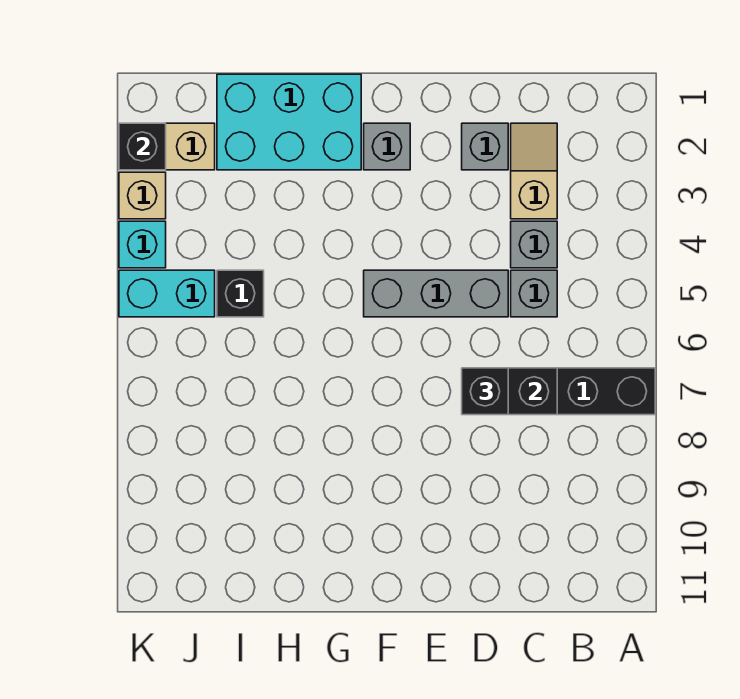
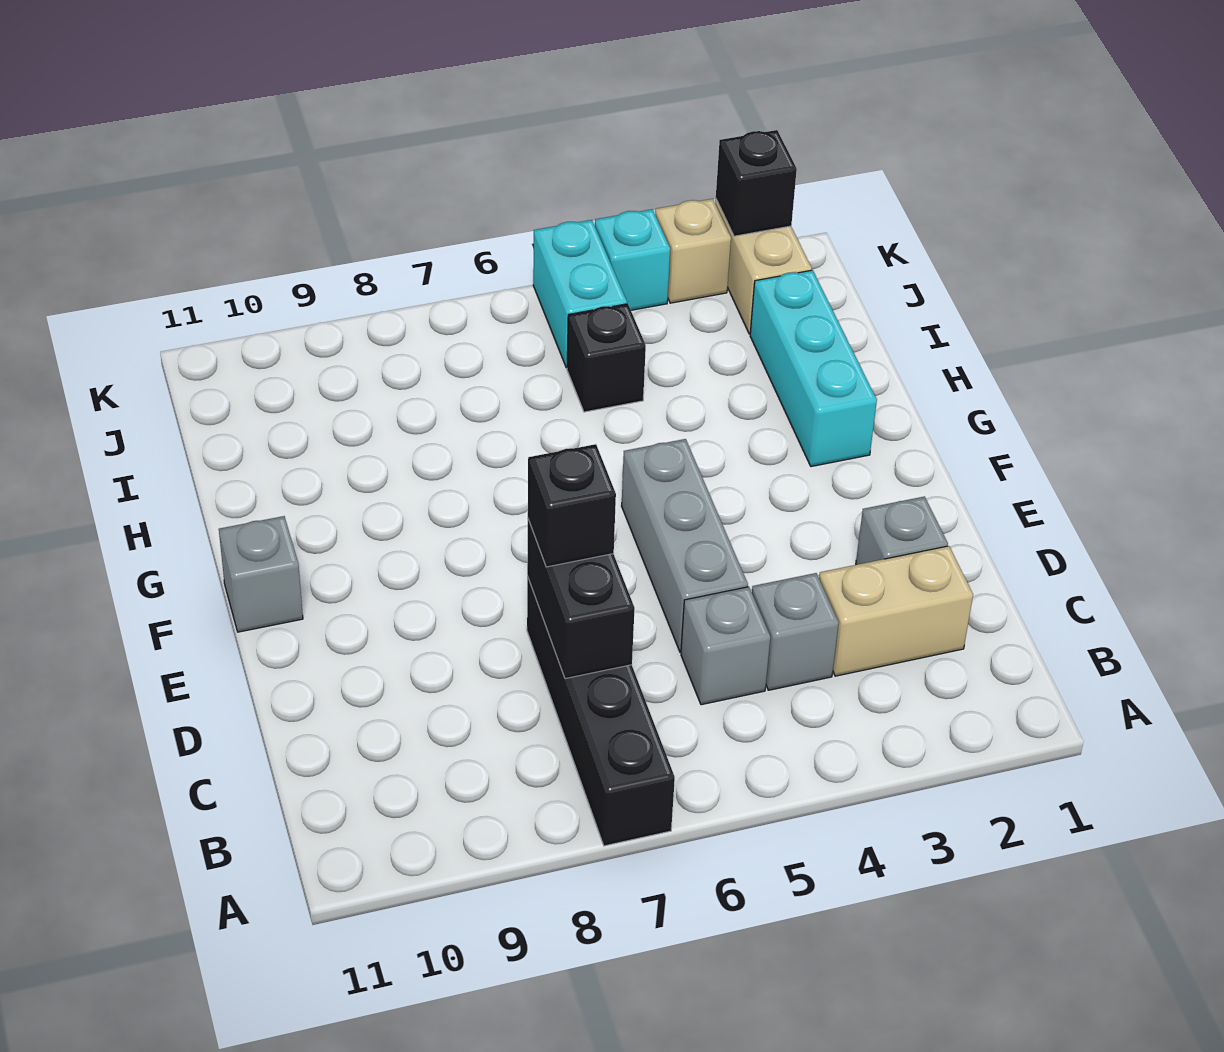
tan 1x2 slope [511,123,557,219] -> tan 1x2 brick [819,546,973,676]
grey 1x1 brick [364,123,410,170] -> grey 1x1 brick moved to [219,516,303,632]
cyan 2x3 brick [217,74,361,170] -> cyan 1x3 brick [750,270,877,467]

